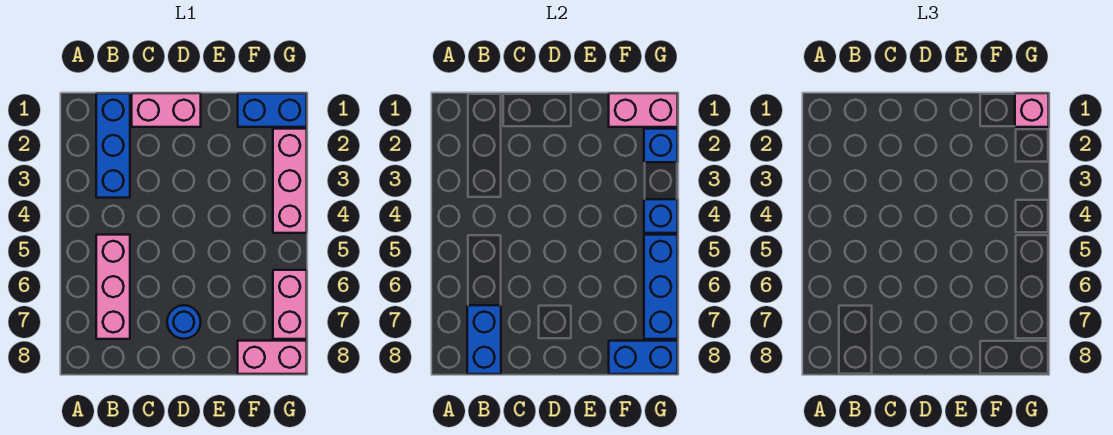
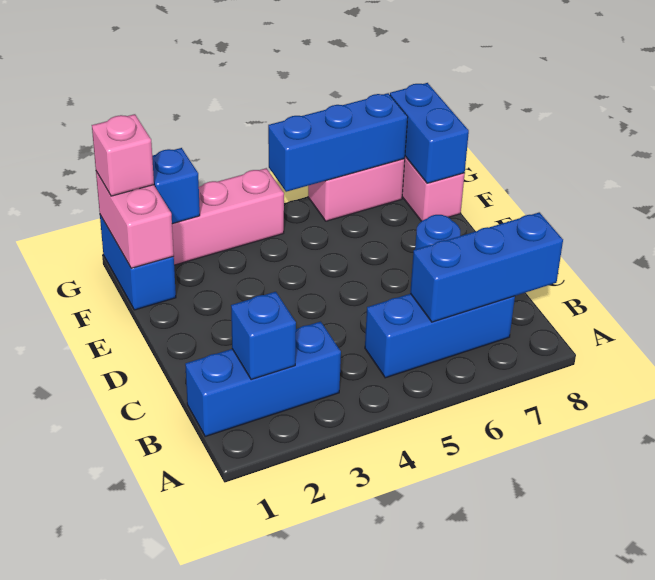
pink 1x3 brick [96,235,130,339] -> blue 1x3 brick [365,294,515,378]
blue 1x2 brick [467,305,501,374] -> blue 1x3 brick [410,212,563,322]
pink 1x2 brick [132,93,201,127] -> none
blue 1x1 brick [644,199,678,233] -> blue 1x1 brick moved to [231,292,296,380]

